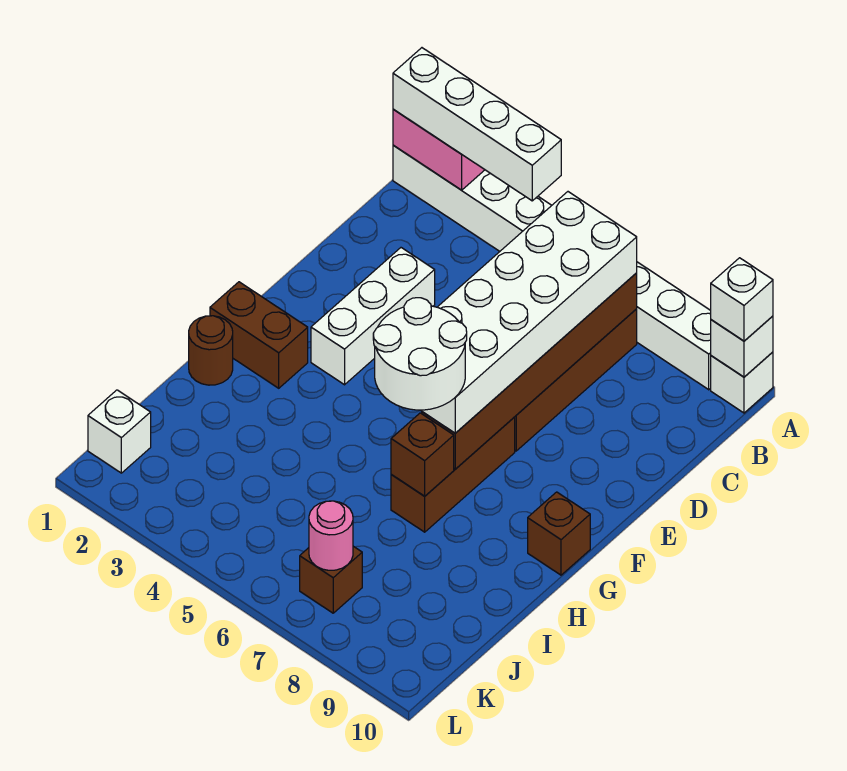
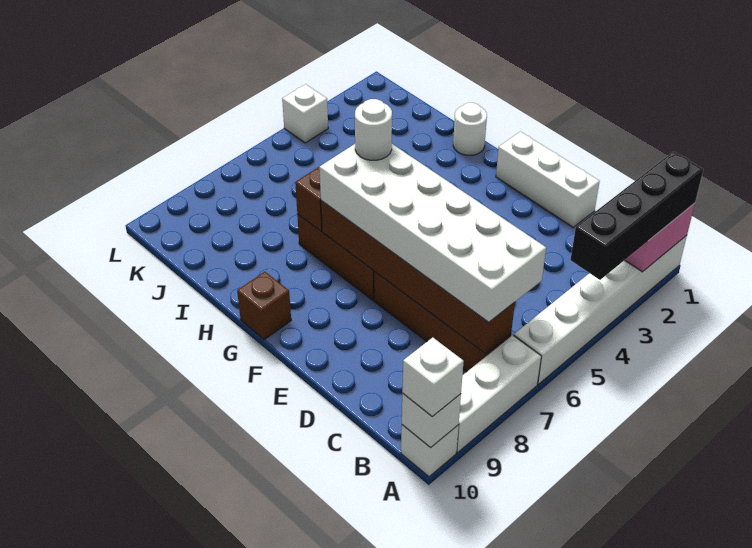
white 1x4 brick [393,48,561,201] -> black 1x4 brick [571,152,703,280]
white 1x3 brick [311,248,435,385] -> white 1x3 brick moved to [496,132,600,227]
brown 1x2 brick [210,282,308,388] -> none
white 2x2 round brick [373,298,467,410] -> white 1x1 round brick [355,99,392,160]
brown 1x1 round brick [189,316,233,385] -> white 1x1 round brick [453,103,487,155]
white 1x1 brick [88,390,151,473] -> white 1x1 brick moved to [282,84,328,143]
brown 1x1 brick [300,546,362,613] -> none
pink 1x1 round brick [309,501,353,570] -> none

